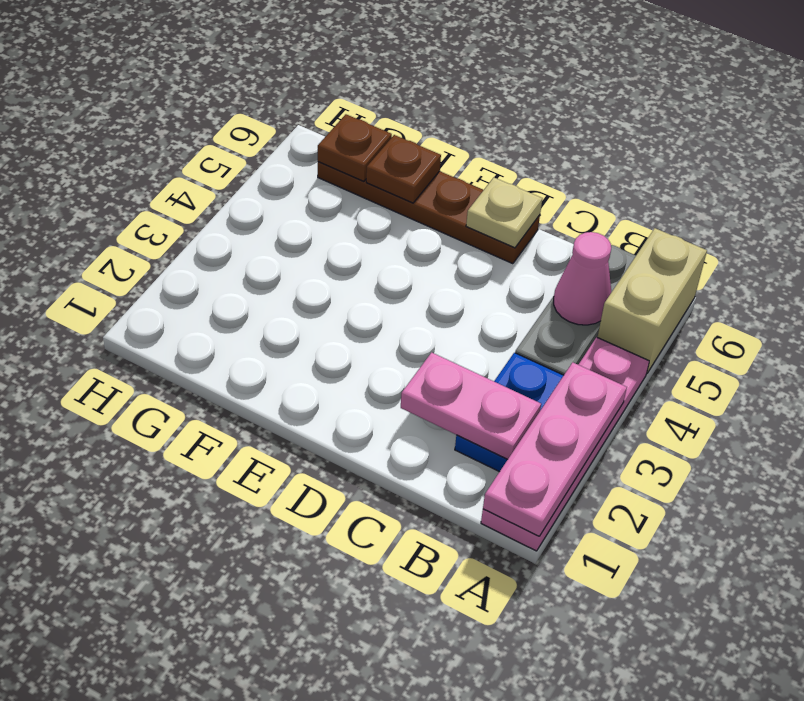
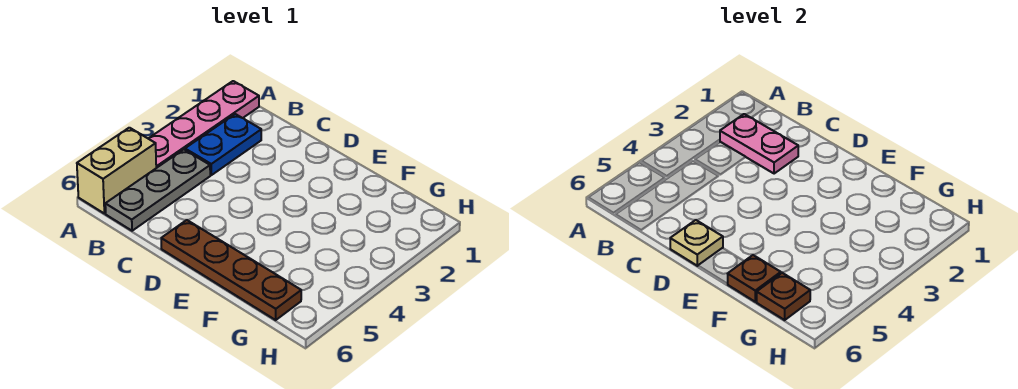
pink 1x3 plate [483,362,627,536] -> none
pink 1x1 cone [554,232,611,325] -> none

